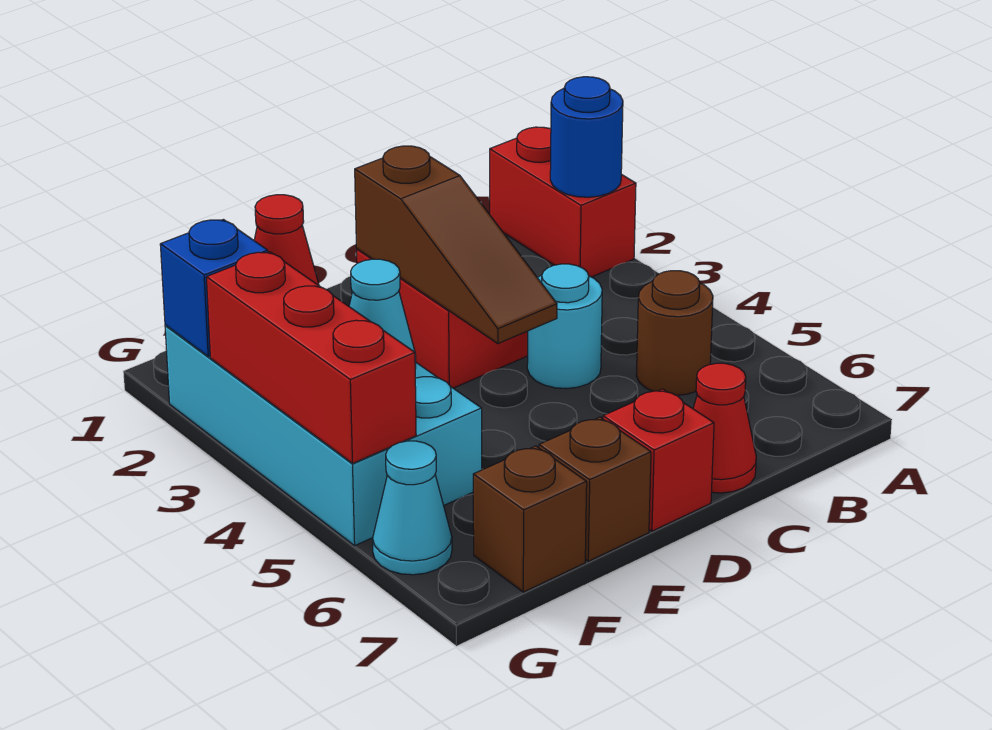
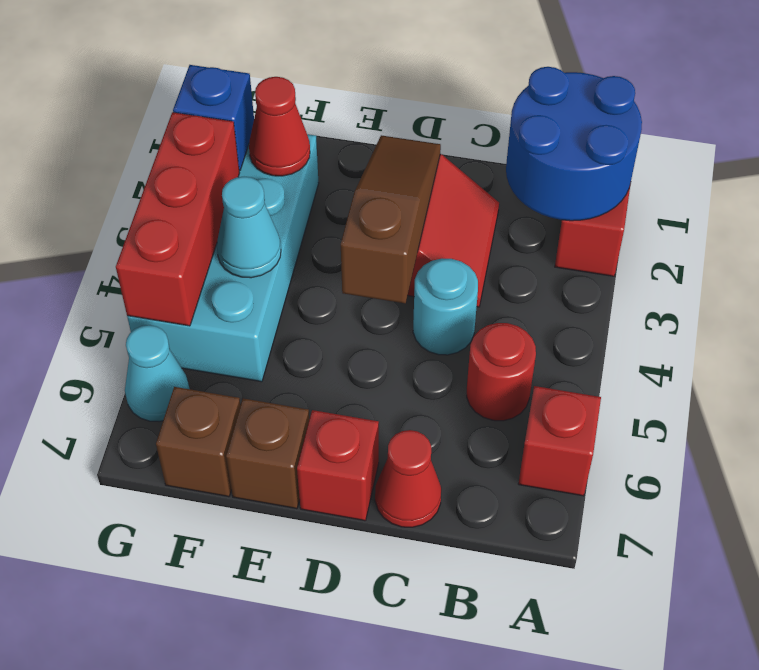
blue 1x1 round brick [550,77,623,197] -> blue 2x2 round brick [506,67,642,221]
none -> red 1x1 brick [518,386,601,496]
brown 1x1 round brick [636,271,713,395] -> red 1x1 round brick [467,323,536,421]
brown 1x3 slope [355,146,557,344] -> brown 1x3 slope turned to [341,135,441,303]

